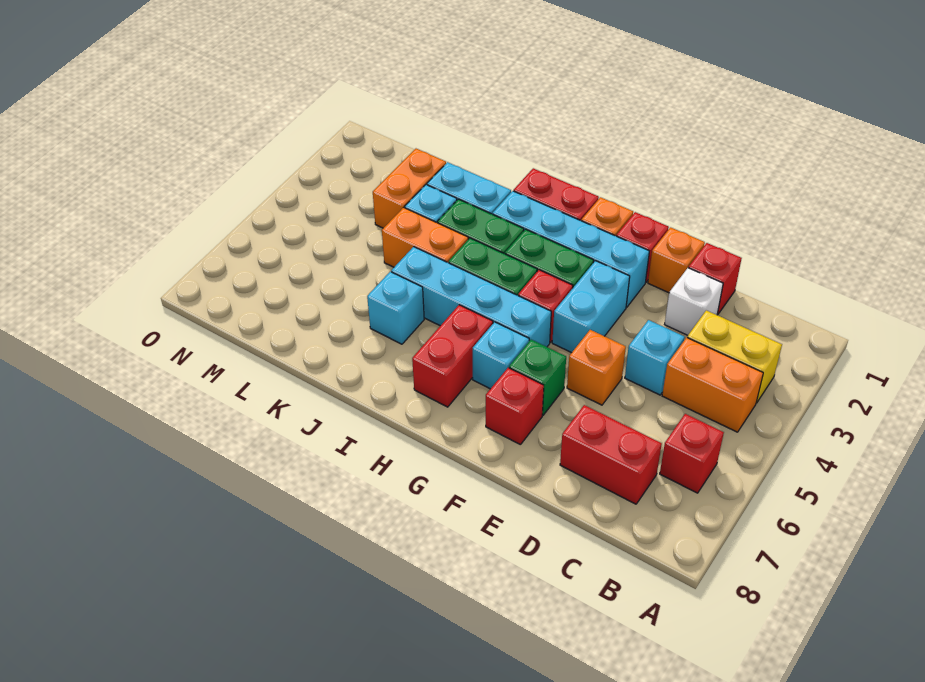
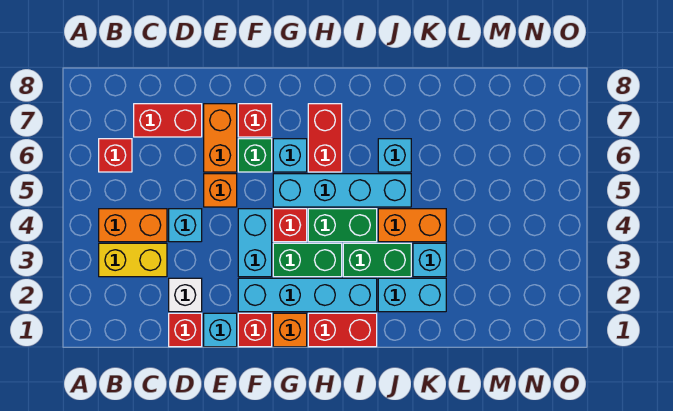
orange 1x1 brick [648,227,705,293] -> cyan 1x1 brick [204,313,237,347]
orange 1x2 brick [373,149,446,228] -> orange 1x2 brick moved to [204,104,237,172]

